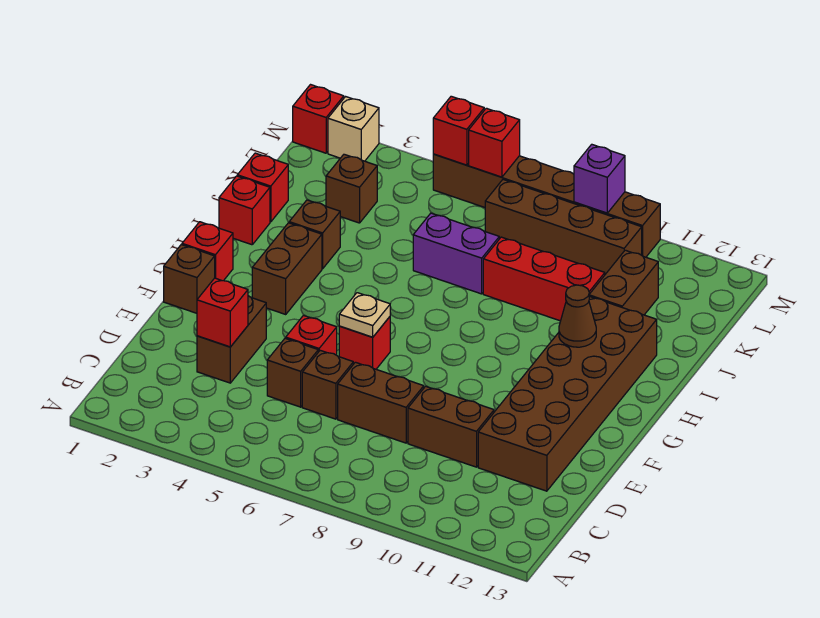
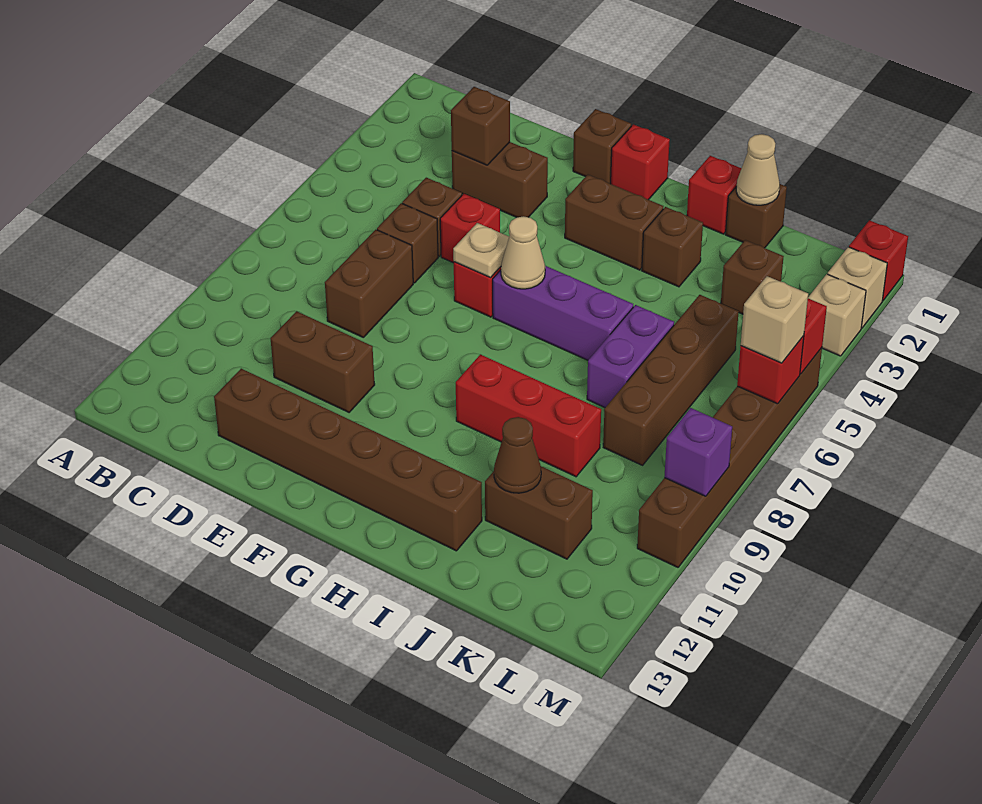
red 1x1 brick [197,278,248,347] -> brown 1x1 brick [451,87,510,165]
brown 1x2 brick [408,386,494,467] -> brown 1x2 brick turned to [270,311,375,412]
brown 2x6 brick [478,296,657,491] -> brown 1x6 brick [214,369,482,551]
none -> purple 1x3 brick [493,266,633,360]
none -> tan 1x1 cone [501,216,545,289]
brown 1x1 cone [559,285,596,347] -> brown 1x1 cone moved to [494,417,541,493]
red 1x1 brick [237,153,288,222] -> brown 1x1 brick [725,184,787,248]
none -> tan 1x1 cone [736,134,780,205]
red 1x3 brick [483,237,605,321] -> red 1x3 brick turned to [456,355,601,477]
brown 1x4 brick [485,180,642,274] -> brown 1x4 brick moved to [603,295,739,465]
none -> tan 1x1 brick [808,274,866,356]
none -> tan 1x1 brick [741,276,808,363]

